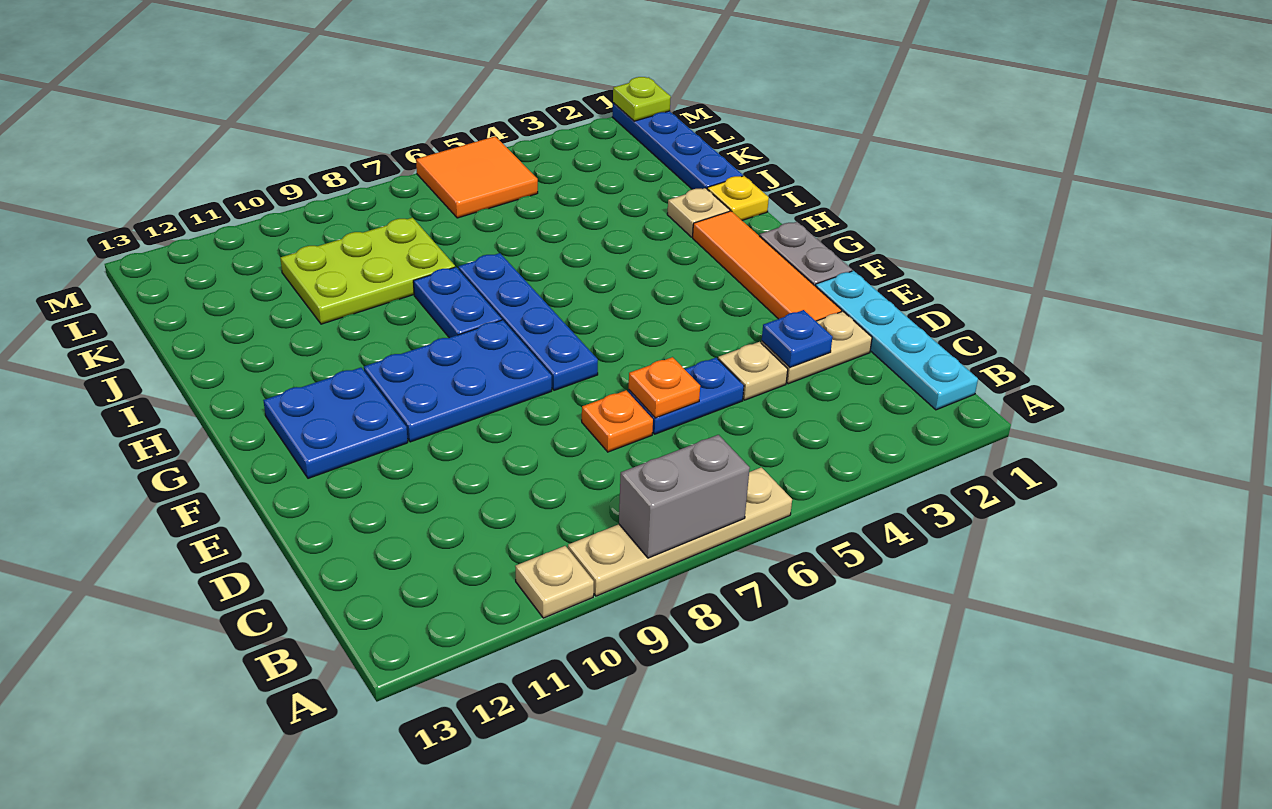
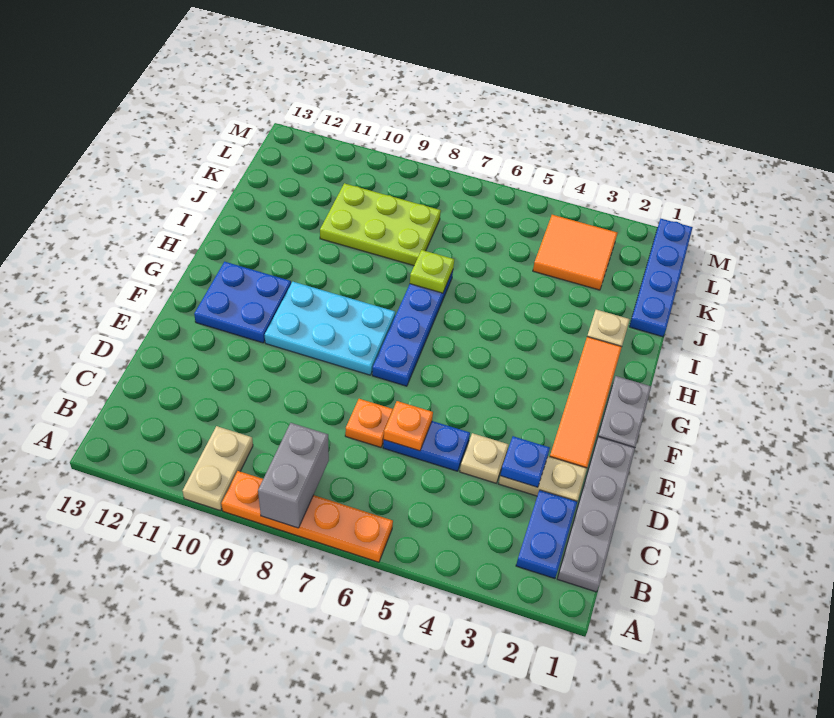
tan 1x4 plate [568,467,792,596] -> orange 1x4 plate [221,471,393,562]
grey 1x2 brick [619,435,750,558] -> grey 1x2 brick turned to [258,423,329,528]
tan 1x1 plate [515,546,594,618] -> tan 1x2 plate [183,426,253,511]
cyan 1x4 plate [815,271,978,410] -> grey 1x4 plate [557,437,635,592]
blue 2x3 plate [364,320,552,442] -> cyan 2x3 plate [265,282,395,375]
blue 1x2 plate [413,267,502,338] -> blue 1x2 plate moved to [516,490,577,579]
yellow 1x1 plate [707,176,769,220] -> none
orange 2x2 tile [416,136,538,218] -> orange 2x2 tile moved to [533,215,617,290]
lime 1x1 plate [613,77,671,121] -> lime 1x1 plate moved to [410,250,454,293]

